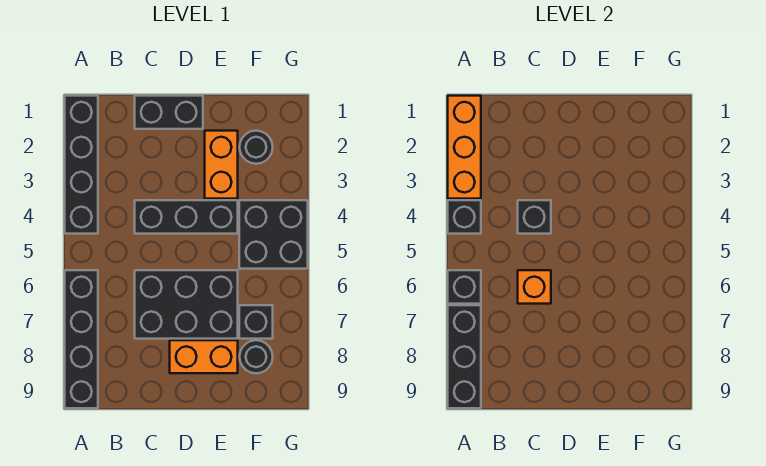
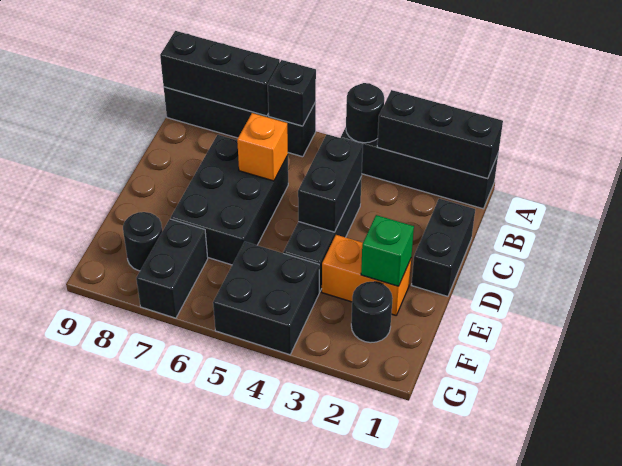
orange 1x3 brick [448,96,481,199] -> black 1x3 brick [377,90,503,179]
black 1x1 brick [448,200,481,234] -> black 1x1 round brick [346,83,384,143]
black 1x1 brick [518,200,551,234] -> black 1x2 brick [298,134,363,232]
orange 1x2 brick [170,340,238,373] -> none
none -> green 1x1 brick [361,215,414,286]
black 1x1 brick [239,305,273,339] -> black 1x2 brick [136,219,208,318]

